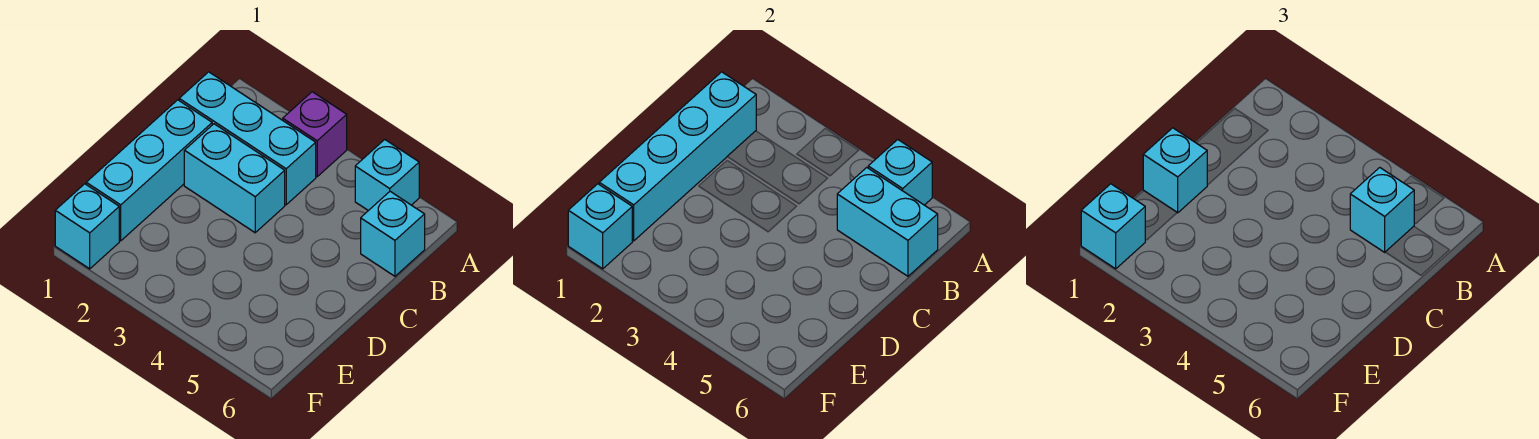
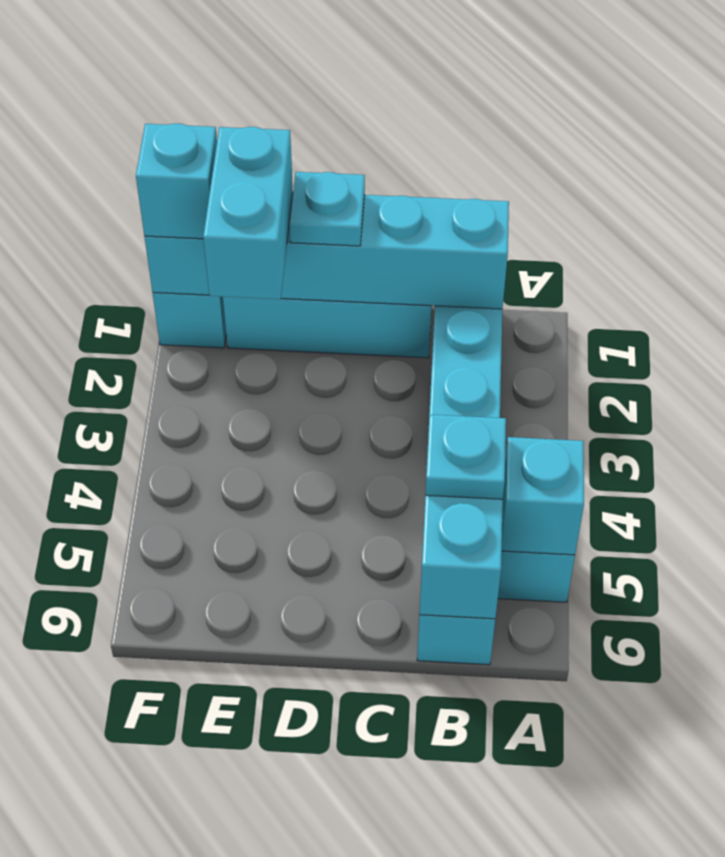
purple 1x1 brick [283,92,347,177] -> none
cyan 1x1 brick [1350,168,1414,252] -> cyan 1x1 plate [425,414,506,499]
cyan 1x2 brick [184,124,285,233] -> cyan 1x2 brick moved to [203,127,293,299]
cyan 1x1 brick [1143,128,1207,213] -> cyan 1x1 plate [290,172,365,246]

